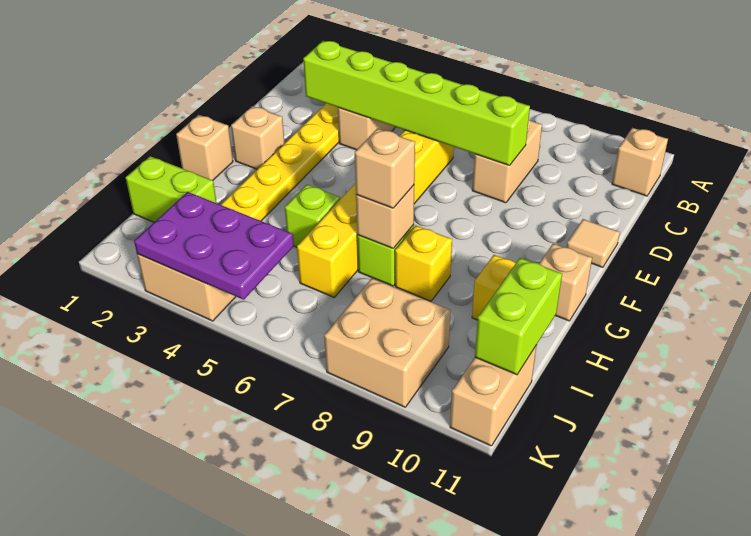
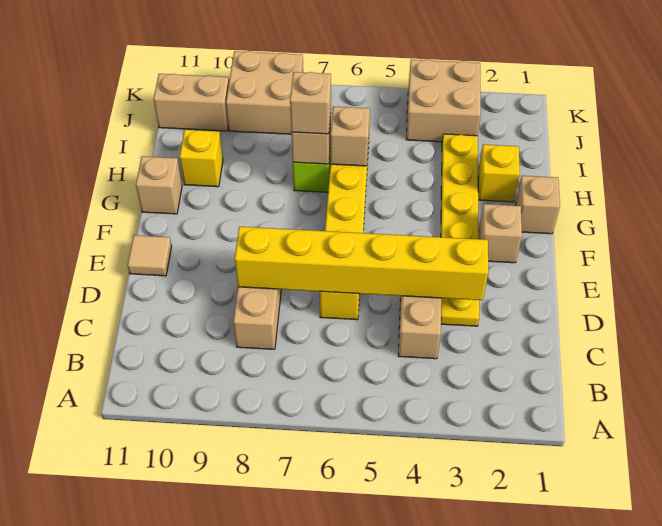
tan 1x1 brick [612,128,668,196] -> tan 1x1 brick moved to [330,107,370,166]
lime 1x6 brick [303,41,530,166] -> yellow 1x6 brick [235,227,488,300]
lime 1x1 brick [285,185,340,247] -> none
yellow 1x1 brick [395,225,452,301] -> yellow 1x1 brick moved to [478,144,520,202]
lime 1x2 brick [126,156,217,222] -> none
lime 1x2 brick [475,258,562,375] -> none
purple 2x3 plate [134,192,294,300] -> none
tan 1x2 brick [450,345,537,446] -> tan 1x2 brick turned to [154,74,229,131]

